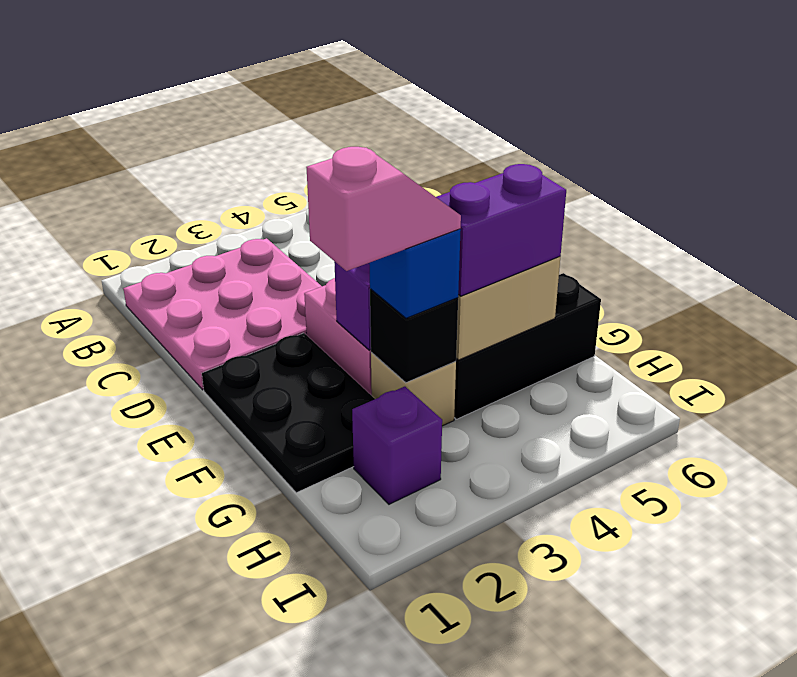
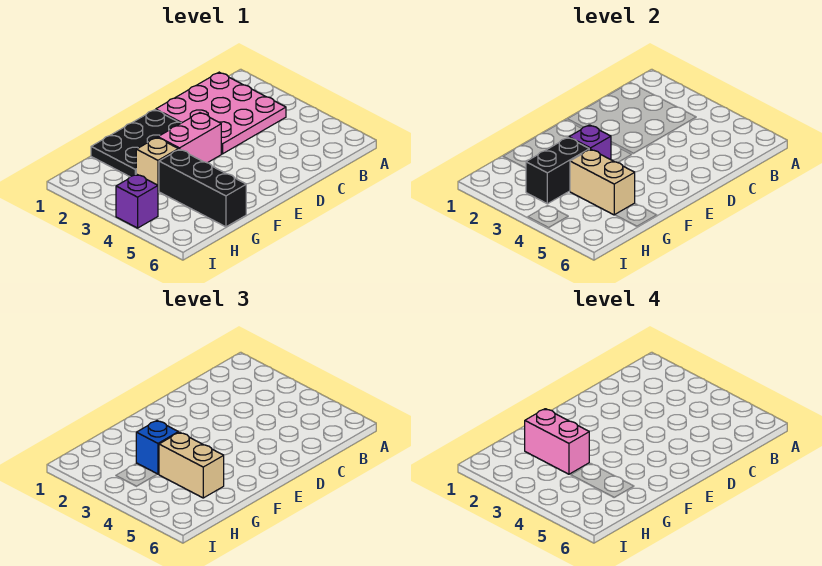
pink 1x2 slope [306,147,461,271] -> pink 1x2 brick [525,409,589,474]
black 1x1 brick [370,289,458,383] -> black 1x2 brick [526,138,589,204]
purple 1x2 brick [436,164,566,296] -> tan 1x2 brick [159,432,224,498]
purple 1x1 brick [352,387,442,504] -> purple 1x1 brick moved to [116,174,158,228]

